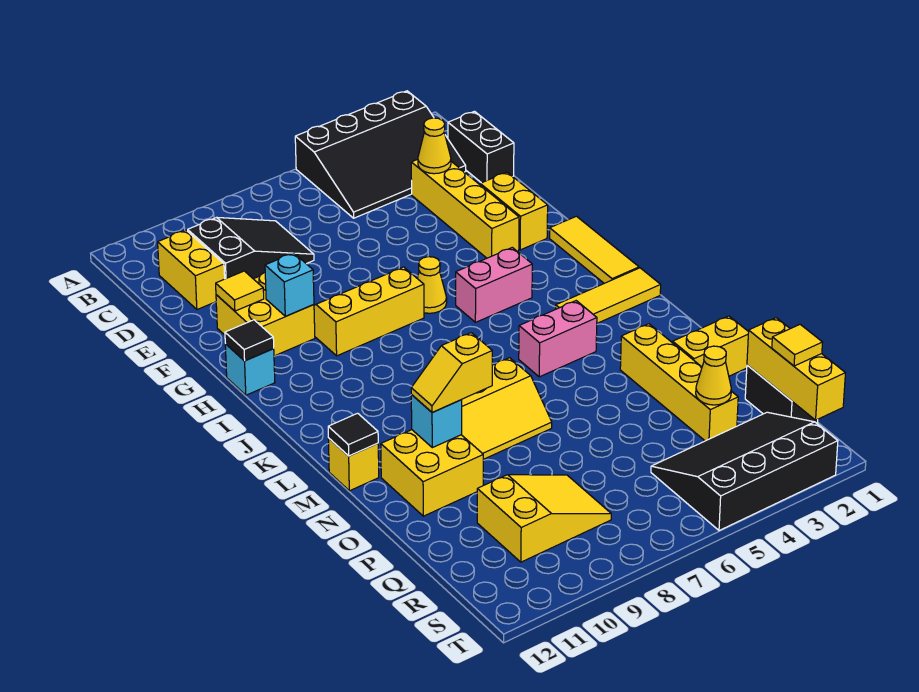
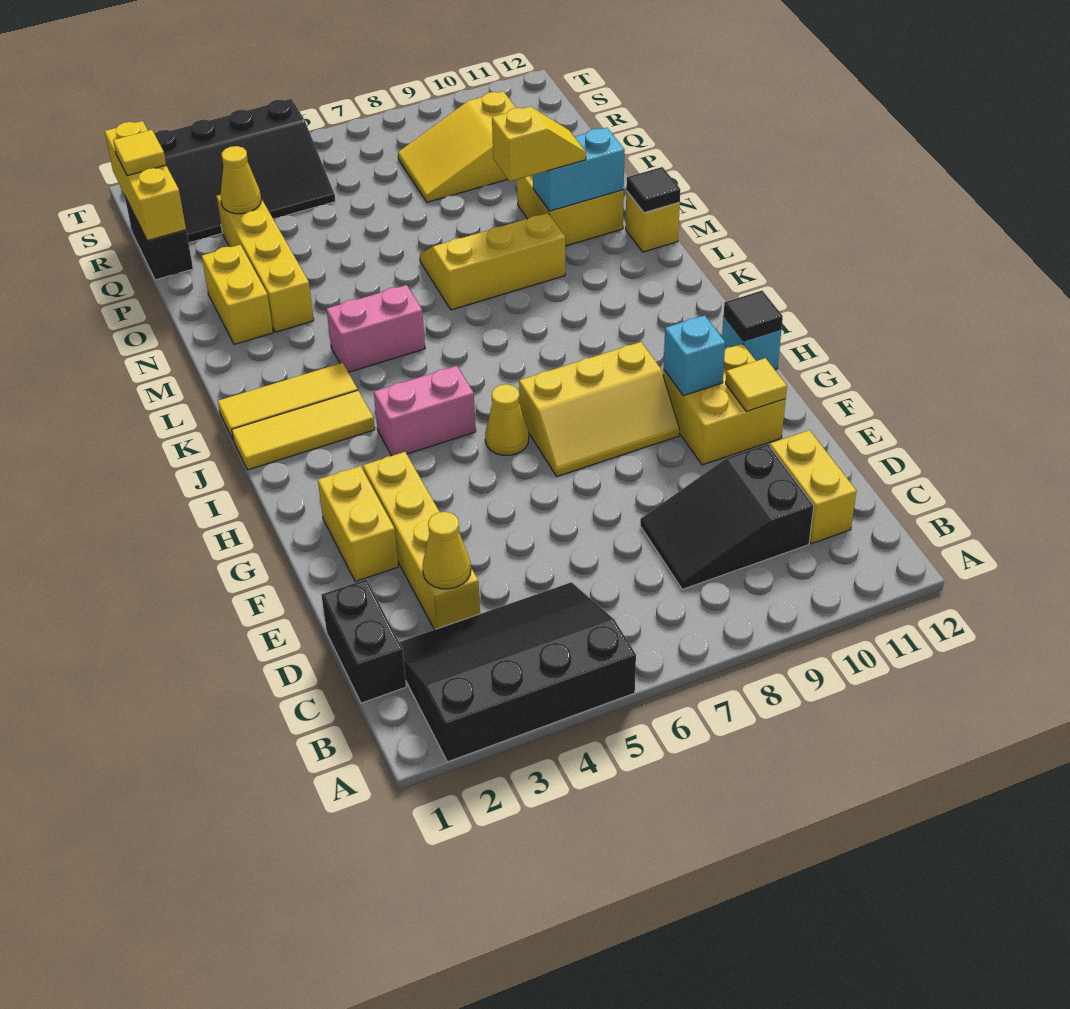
yellow 1x3 tile [550,216,639,283] -> yellow 1x3 tile turned to [232,390,375,470]
cyan 1x1 brick [411,395,462,448] -> cyan 1x2 brick [533,128,625,211]
yellow 1x2 brick [673,316,749,376] -> yellow 1x2 brick turned to [202,245,273,345]

